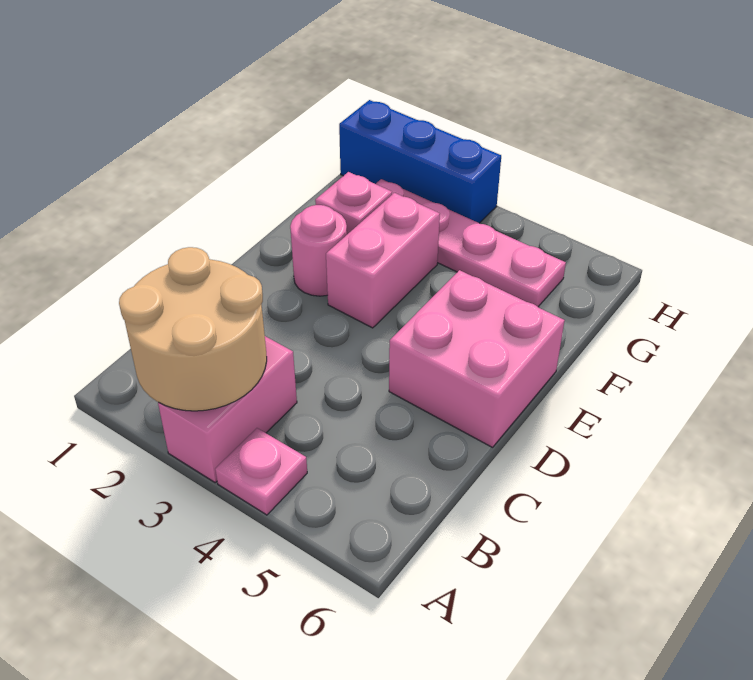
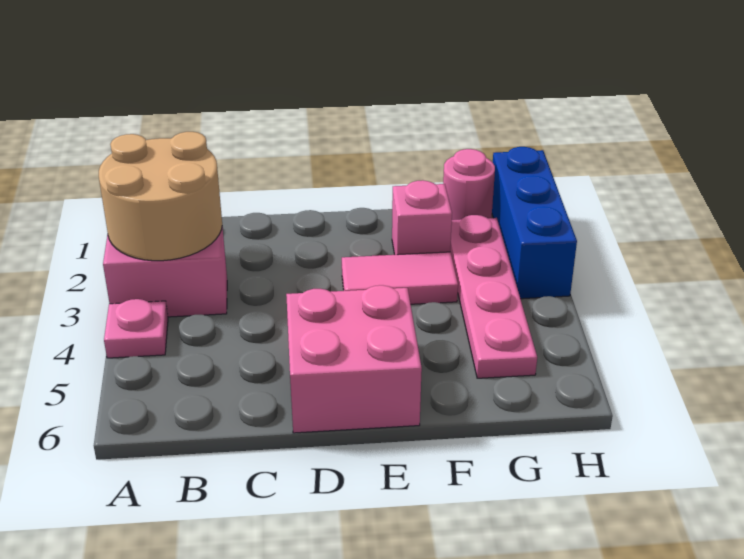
pink 1x1 round brick [290,205,347,296] -> pink 1x1 round brick moved to [443,149,495,220]
pink 1x2 brick [326,193,440,328] -> pink 1x2 tile [342,252,458,304]

